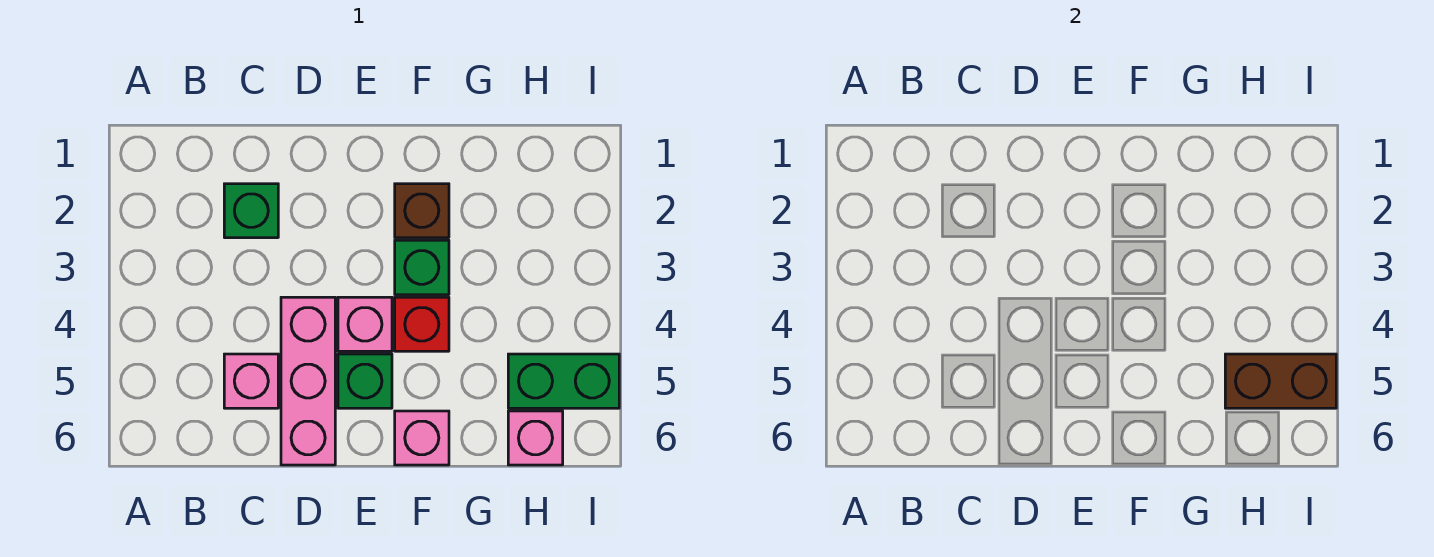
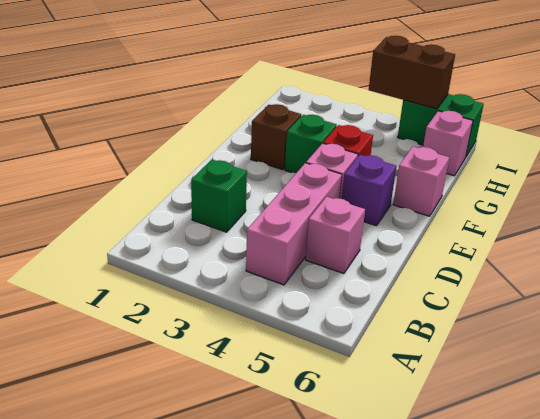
pink 1x3 brick [281,297,335,465] -> pink 1x3 brick turned to [246,163,342,285]
green 1x1 brick [338,354,392,408] -> purple 1x1 brick [342,155,396,226]
green 1x2 brick [508,354,619,408] -> green 1x2 brick turned to [398,94,484,156]
brown 1x2 brick [1225,354,1336,408] -> brown 1x2 brick turned to [369,36,455,109]

